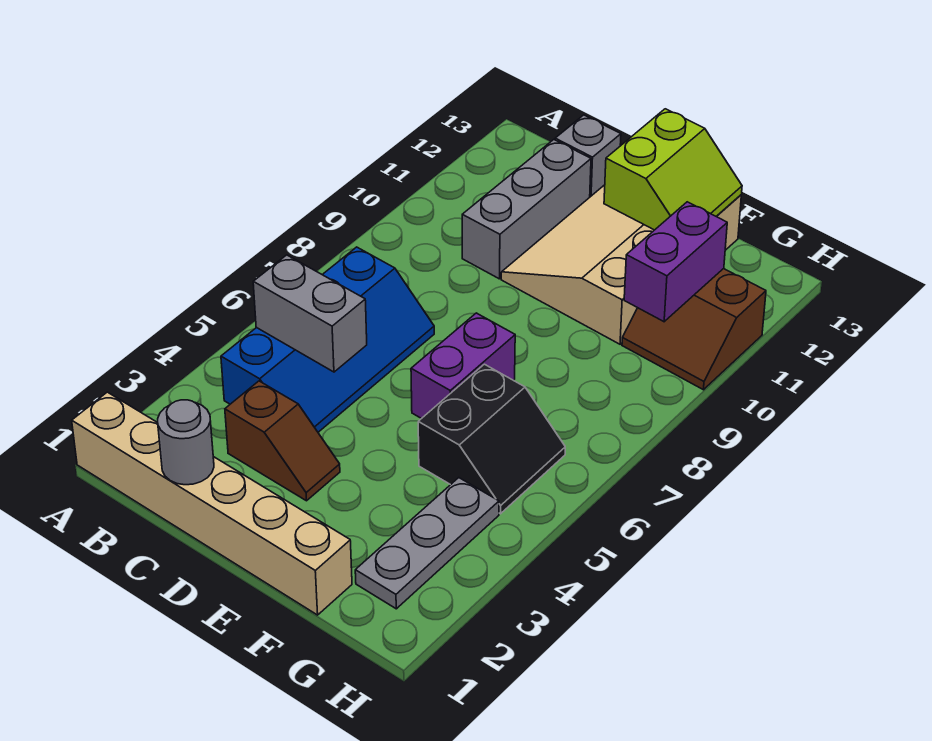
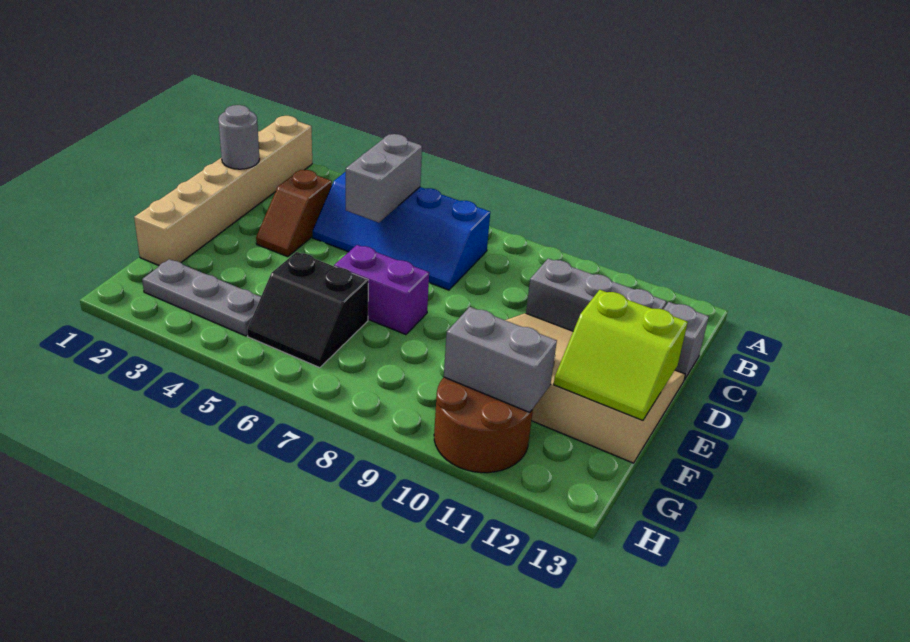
brown 2x2 slope [622,269,766,390] -> brown 2x2 round brick [434,377,533,473]
purple 1x2 brick [624,202,727,322] -> grey 1x2 brick [444,307,557,413]

